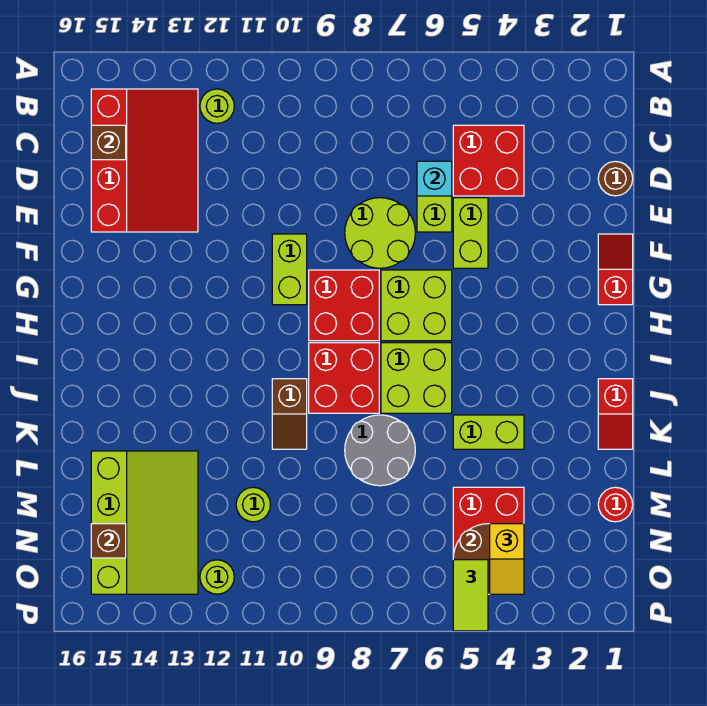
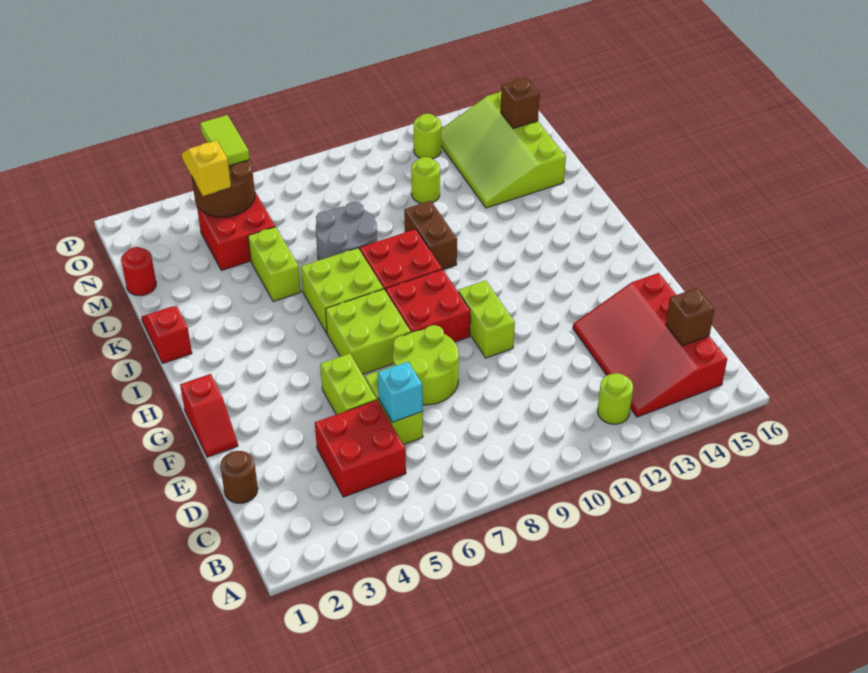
brown 1x2 slope [272,379,307,449] -> brown 1x2 brick [404,201,457,269]
lime 1x2 brick [453,415,524,449] -> lime 1x2 brick turned to [248,227,301,302]

